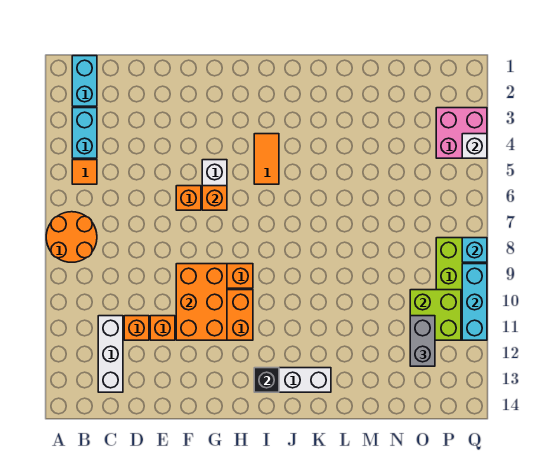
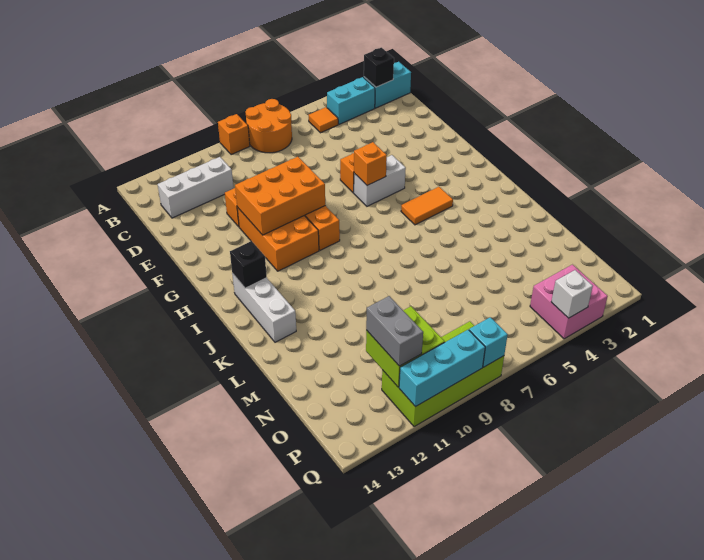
none -> black 1x1 brick [364,48,394,87]
orange 1x1 brick [124,316,149,340] -> orange 1x1 brick moved to [218,114,250,155]
grey 1x2 brick [410,316,435,366] -> grey 1x2 brick turned to [366,296,423,366]

